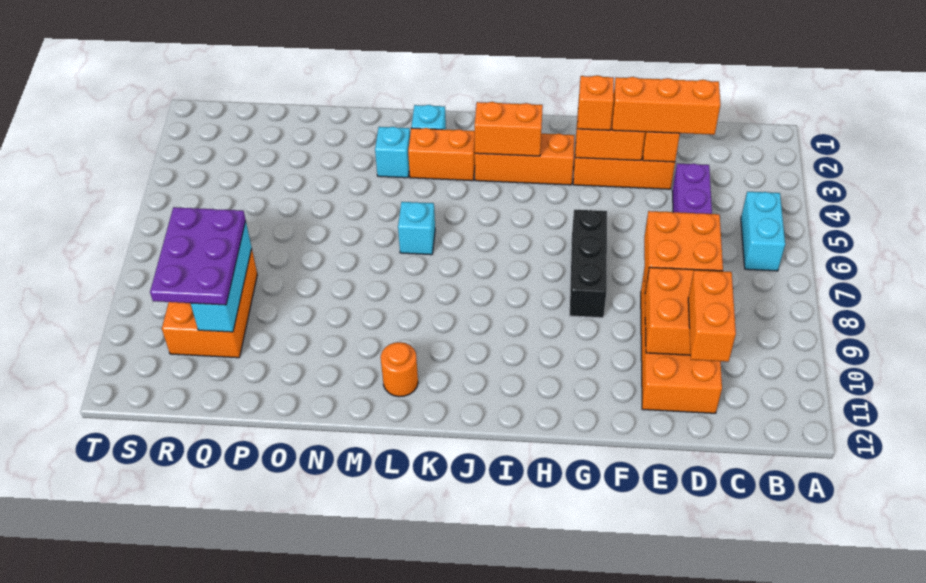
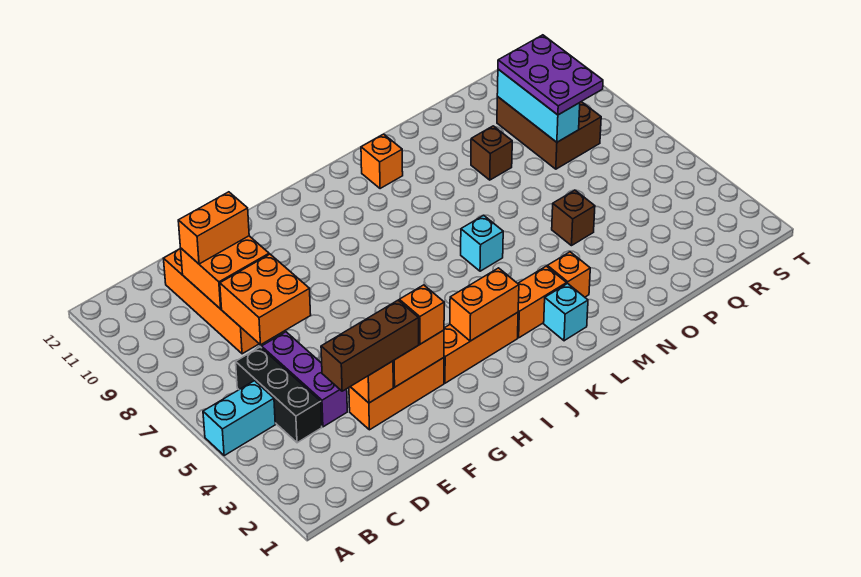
cyan 1x2 brick [741,192,785,271] -> cyan 1x2 brick turned to [203,381,275,456]
orange 1x3 brick [612,77,721,135] -> brown 1x3 brick [321,300,419,391]
orange 1x2 brick [688,270,736,362] -> orange 1x2 brick turned to [178,192,249,264]
black 1x3 brick [570,210,607,318] -> black 1x3 brick moved to [236,347,322,443]
orange 1x1 round brick [381,342,418,397] -> orange 1x1 brick [361,134,403,189]
cyan 1x1 brick [375,127,410,178] -> orange 1x1 brick [547,252,590,297]
none -> brown 1x1 brick [552,190,595,246]
none -> brown 1x1 brick [471,126,512,180]
orange 2x3 brick [162,249,257,358] -> brown 2x3 brick [497,97,601,169]

